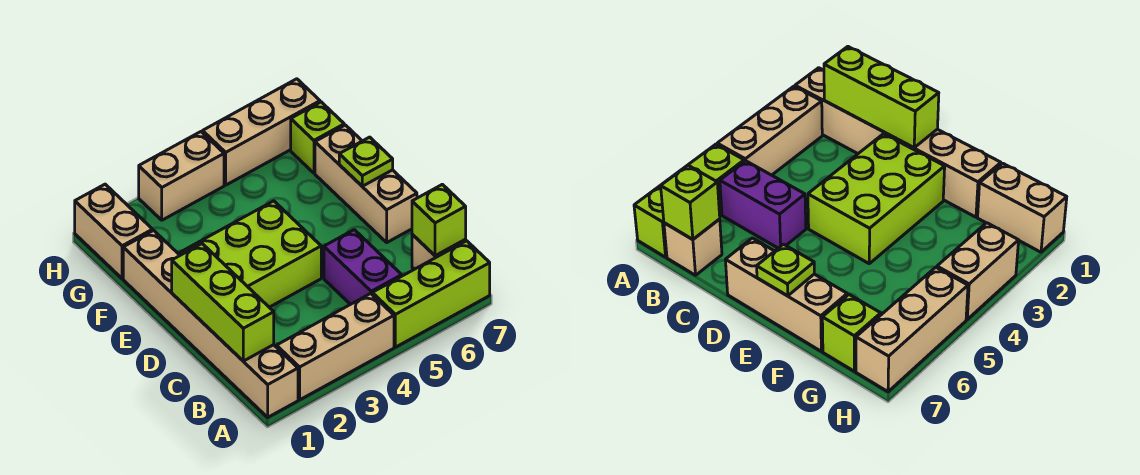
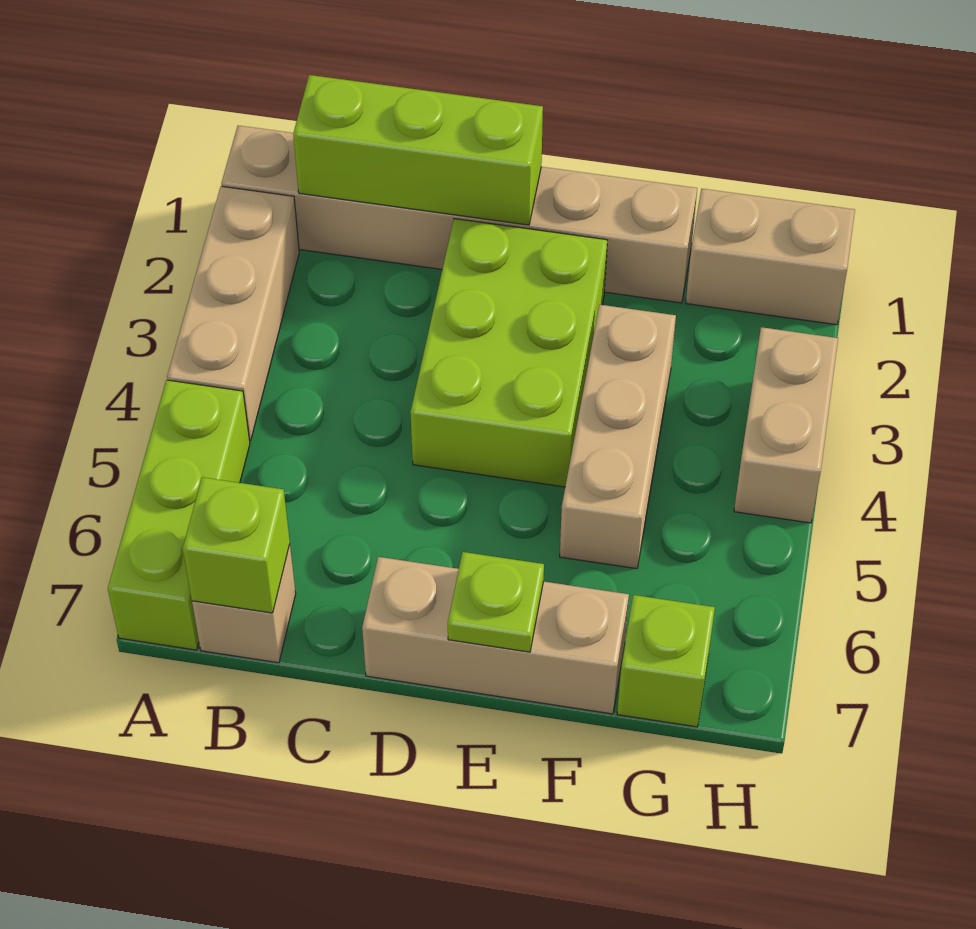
purple 1x2 brick [324,230,402,304] -> none
tan 1x3 brick [203,79,320,185] -> tan 1x3 brick moved to [560,305,676,569]

